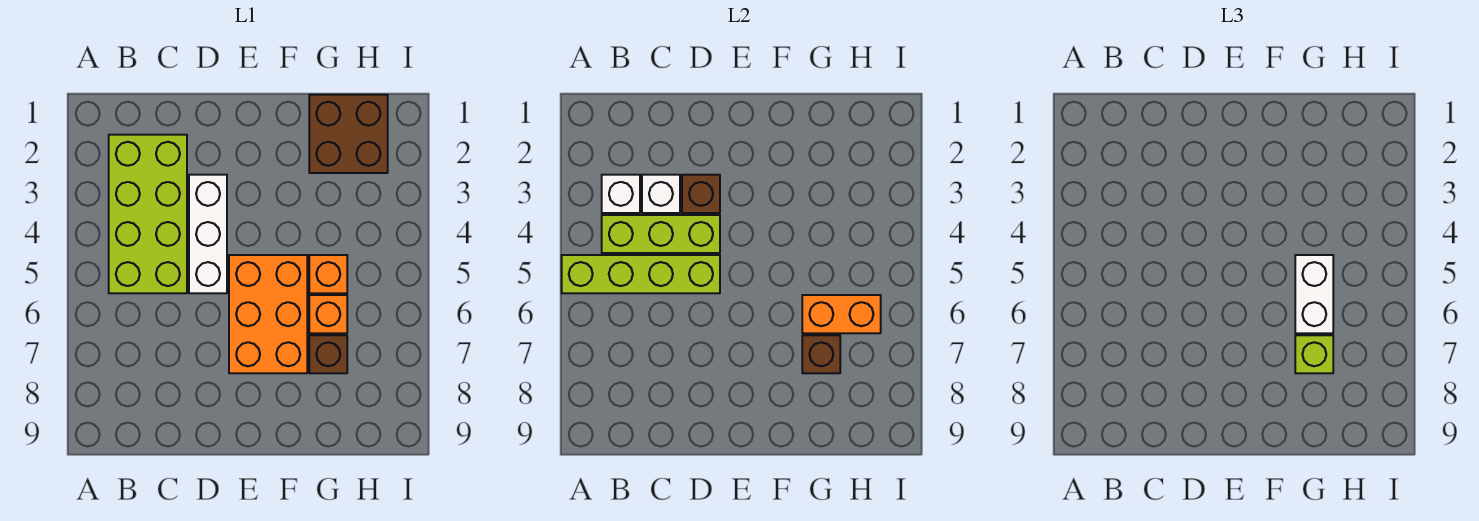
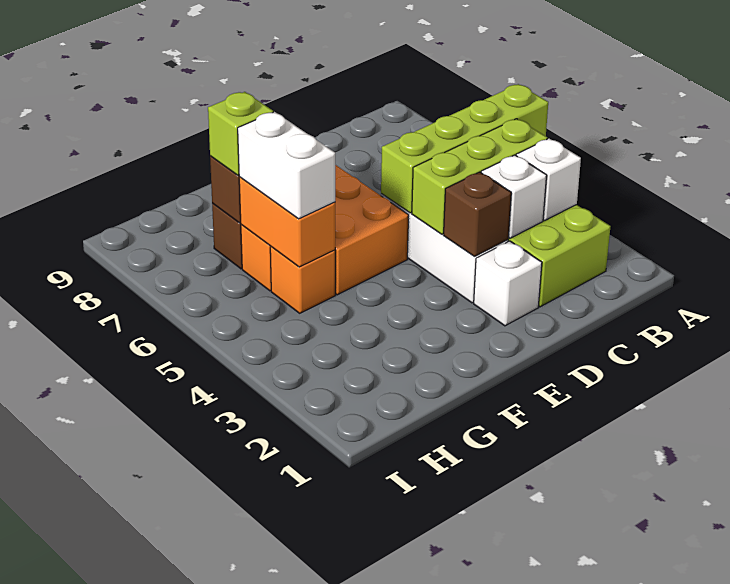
none -> white 1x1 brick [474,241,542,326]
brown 2x2 brick [309,95,388,173] -> none
orange 1x2 brick [802,295,881,333] -> orange 1x2 brick turned to [239,177,335,267]

